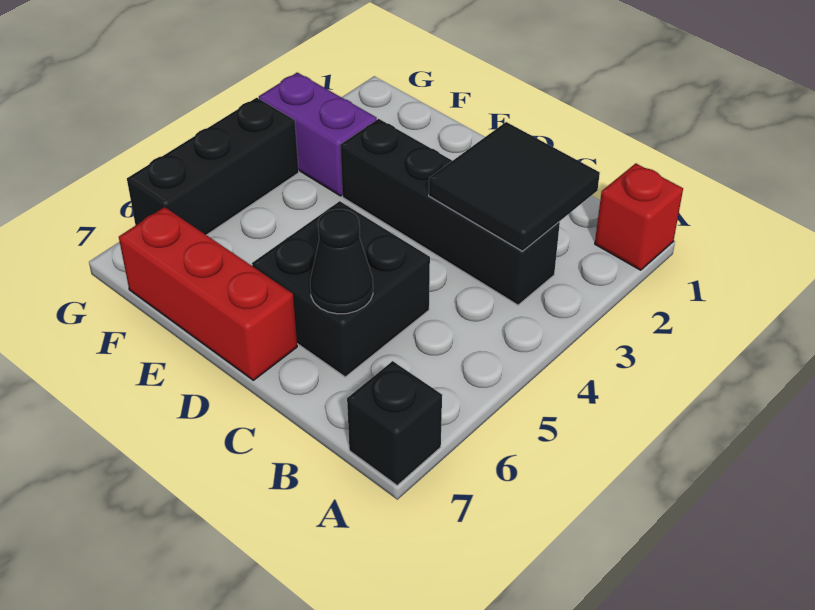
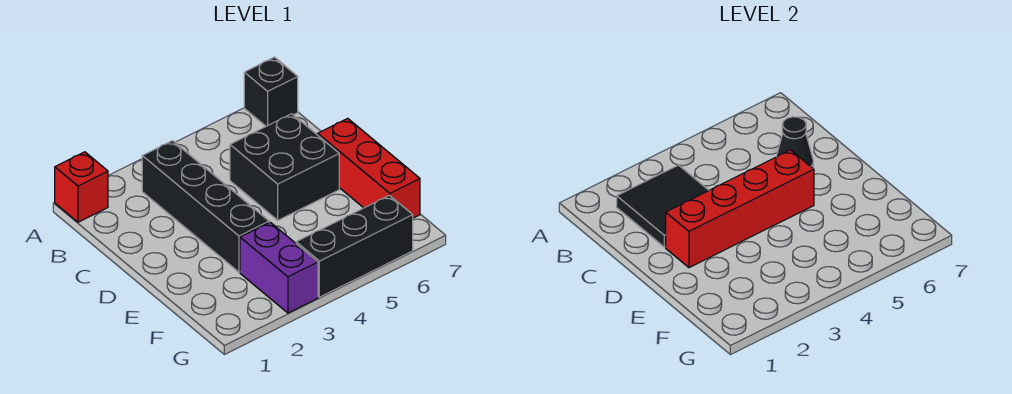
none -> red 1x4 brick [666,150,814,268]

